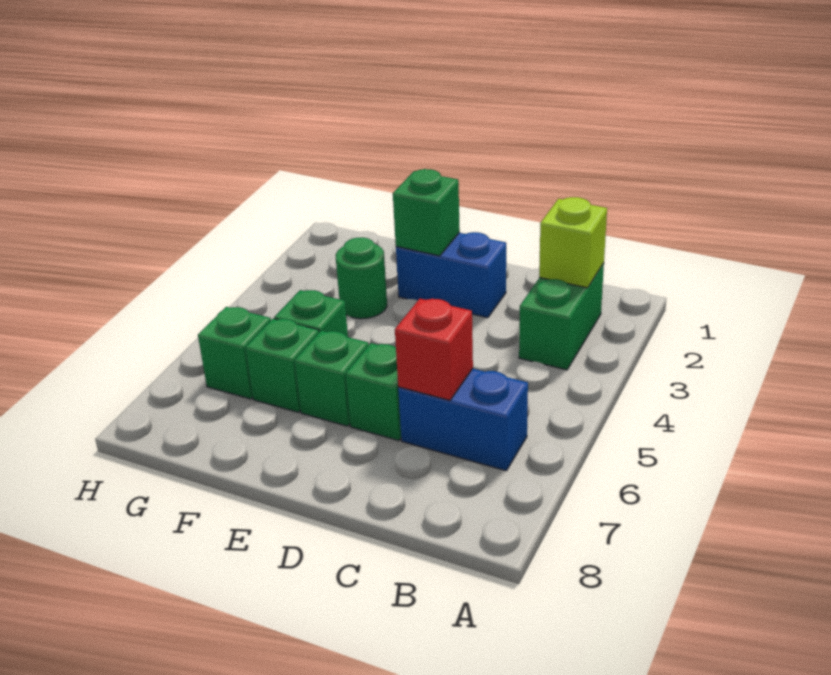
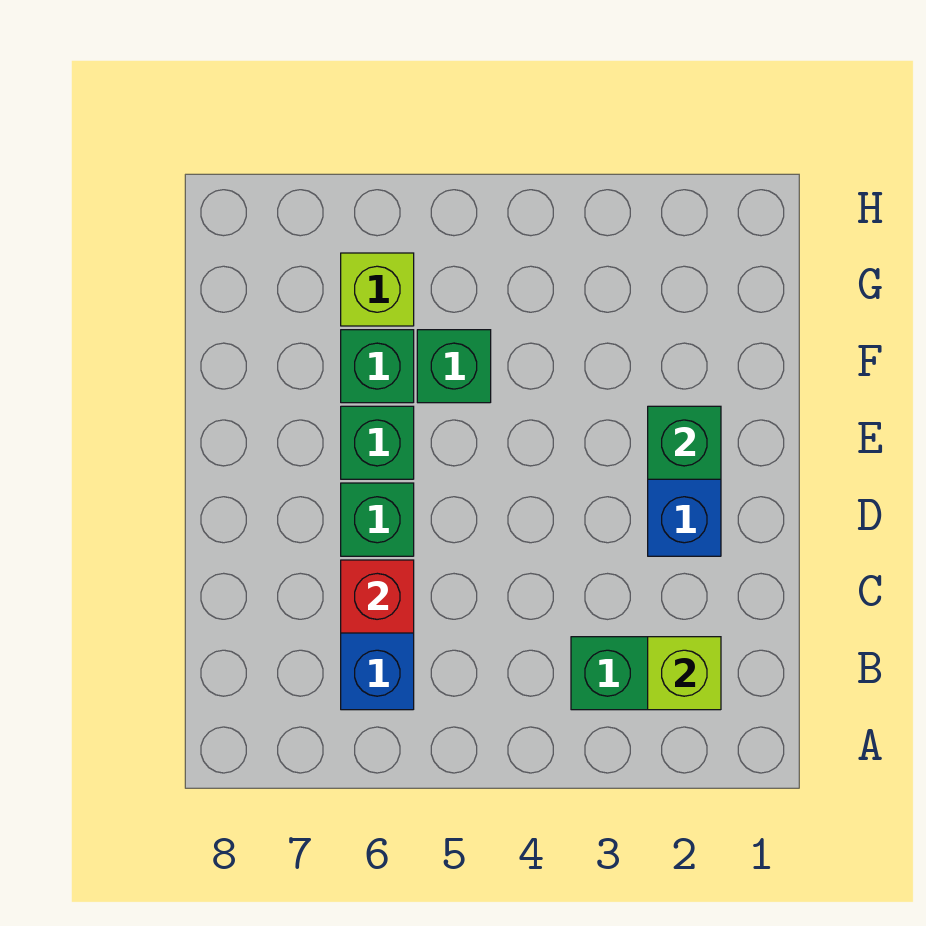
green 1x1 round brick [336,238,387,319] -> none
green 1x1 brick [198,307,271,399] -> lime 1x1 brick [341,253,414,326]

